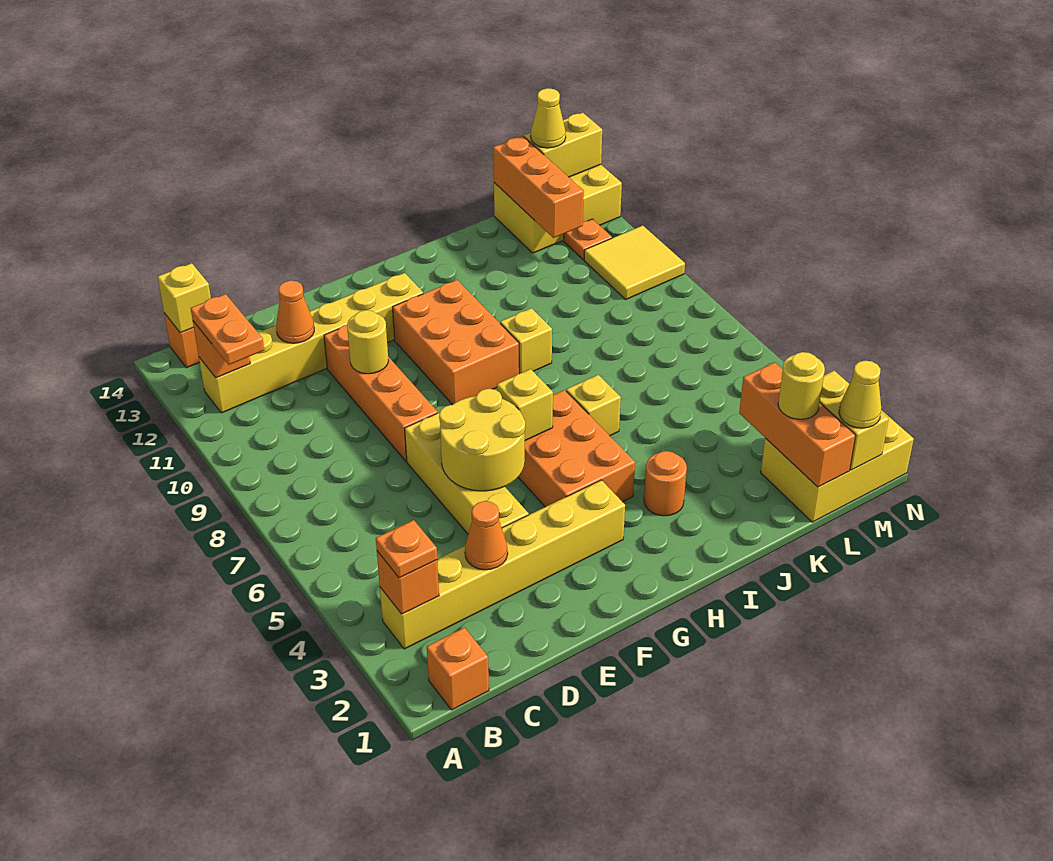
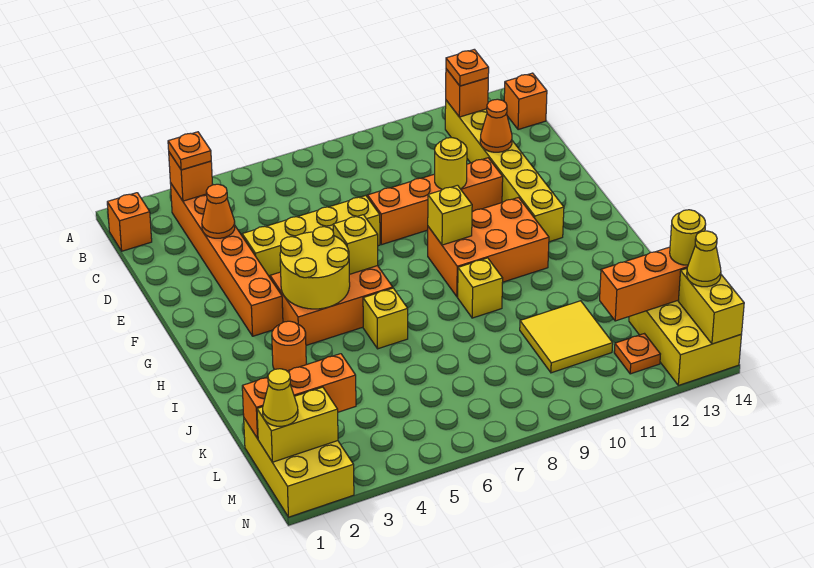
yellow 1x6 brick [380,480,625,649] -> orange 1x6 brick [170,183,283,336]
orange 1x2 plate [191,294,264,365] -> orange 1x1 plate [446,49,489,86]
yellow 1x1 brick [158,263,211,333] -> yellow 1x1 brick moved to [428,185,472,245]
yellow 2x2 round brick [439,389,525,491] -> yellow 2x2 round brick moved to [280,227,350,309]
yellow 1x1 round brick [778,352,825,419] -> yellow 1x1 round brick moved to [670,210,706,265]
yellow 2x2 tile [584,225,685,299] -> yellow 2x2 tile moved to [520,301,613,373]

